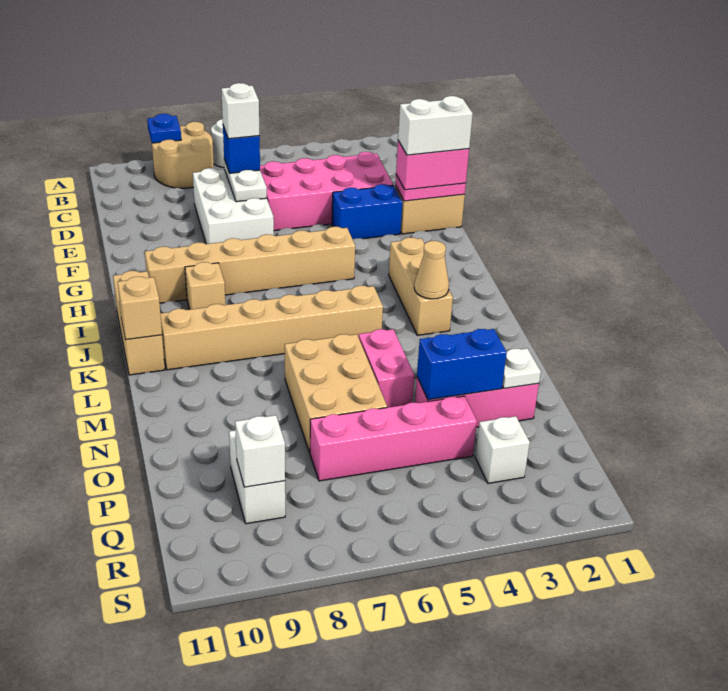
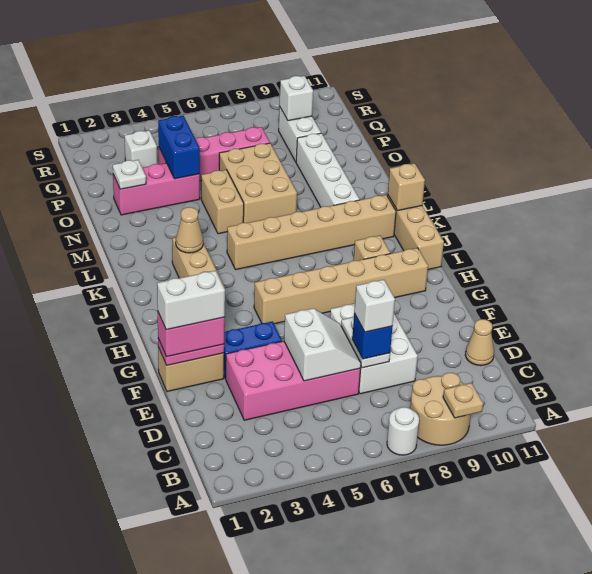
blue 1x1 plate [147,114,181,143] -> tan 1x1 plate [443,383,483,418]
none -> white 2x2 slope [284,308,361,381]
none -> tan 1x1 cone [465,319,494,366]
none -> white 1x4 brick [296,133,360,207]
pink 1x2 brick [359,329,414,408] -> tan 1x2 brick [201,170,244,234]
blue 1x2 brick [417,329,507,400] -> blue 1x2 brick turned to [158,116,200,179]

